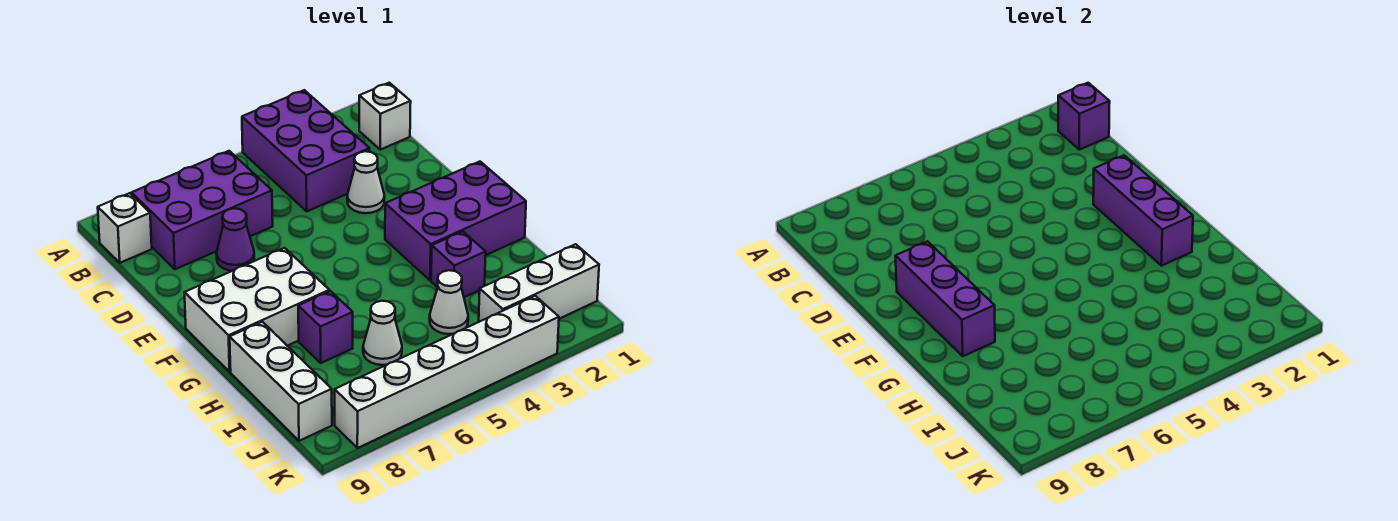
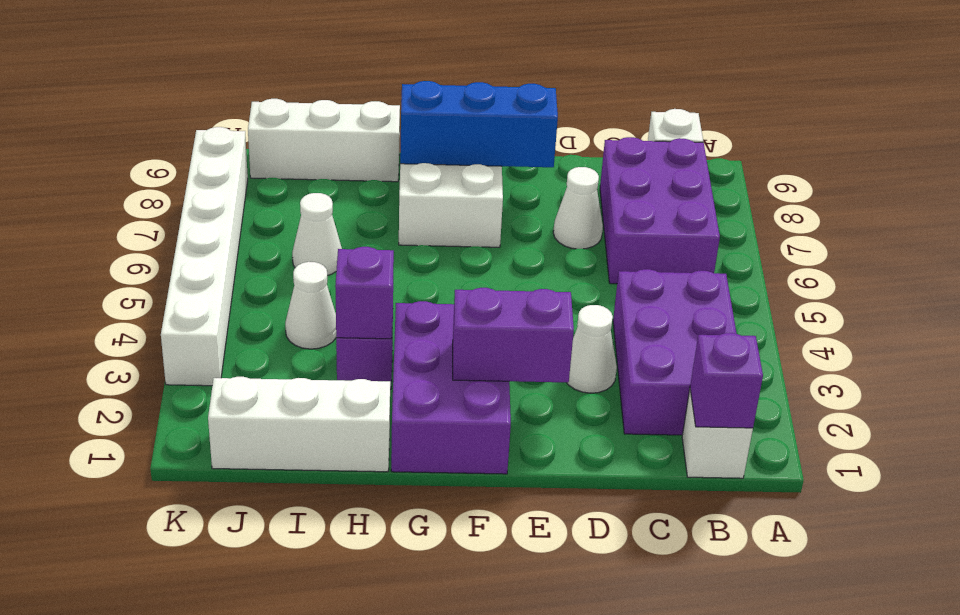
purple 2x3 brick [242,90,370,211] -> purple 2x3 brick turned to [613,269,737,435]
purple 1x1 cone [216,208,254,271] -> white 1x1 cone [553,167,603,249]
purple 1x3 brick [1093,155,1193,266] -> purple 1x2 brick [453,288,574,382]
purple 1x3 brick [896,241,995,356] -> blue 1x3 brick [400,81,558,167]
purple 1x1 brick [298,291,353,363] -> purple 1x1 brick moved to [335,247,394,339]
white 1x3 brick [479,244,599,322] -> white 1x3 brick turned to [208,377,390,472]

